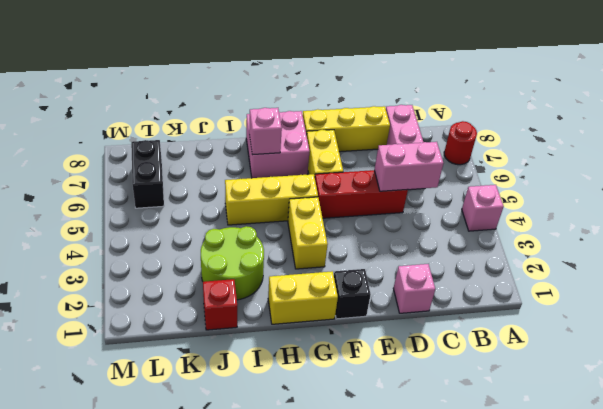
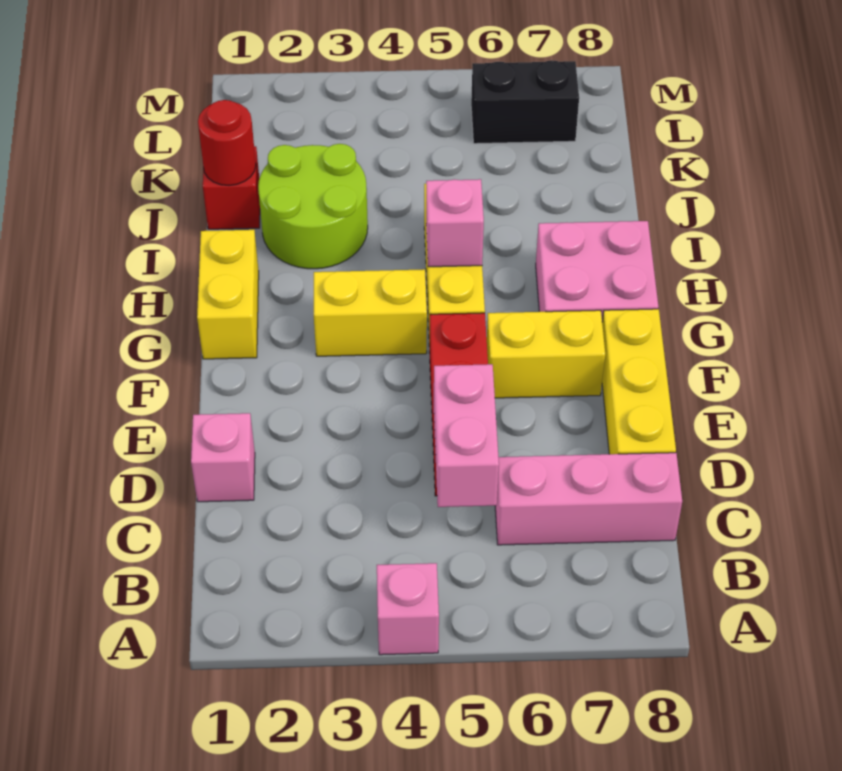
red 1x1 round brick [444,121,477,165] -> red 1x1 round brick moved to [198,100,256,185]
black 1x1 brick [334,269,371,319] -> none
pink 1x1 brick [249,108,282,155] -> pink 1x1 brick moved to [426,179,484,267]

